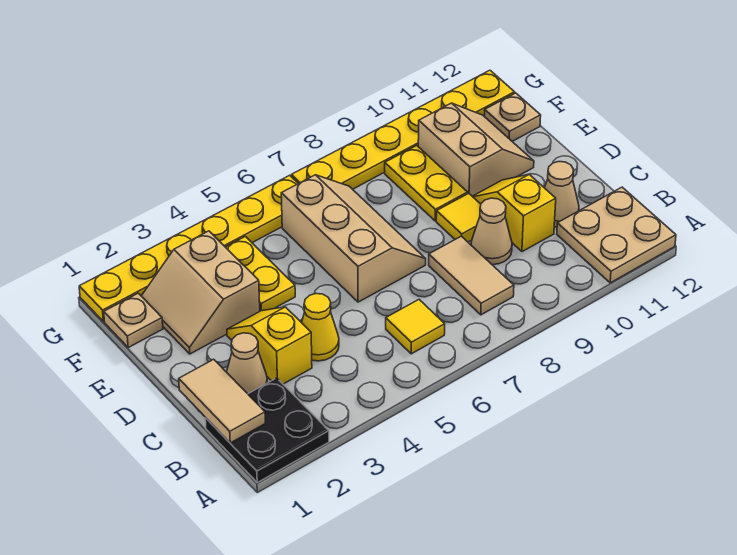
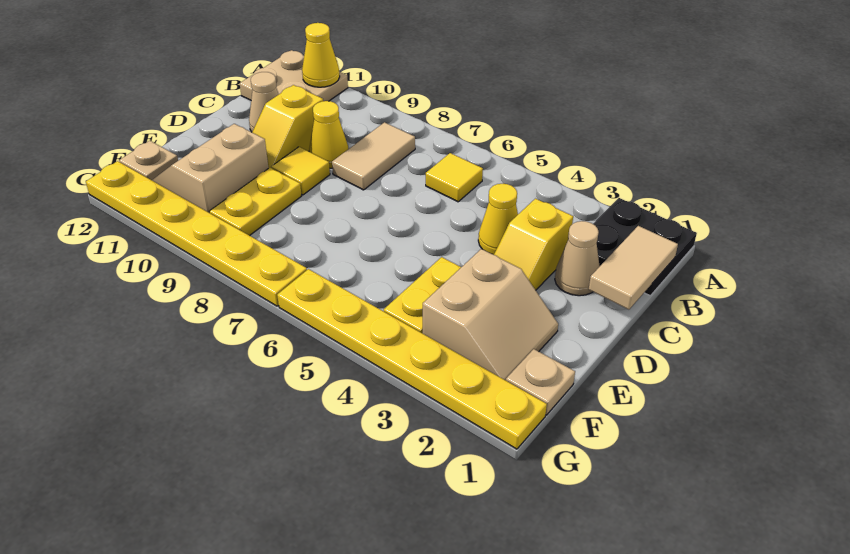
none -> yellow 1x1 cone [302,23,340,87]
tan 1x1 cone [471,198,512,265] -> yellow 1x1 cone [309,101,349,168]
tan 2x3 slope [281,175,426,302] -> none

